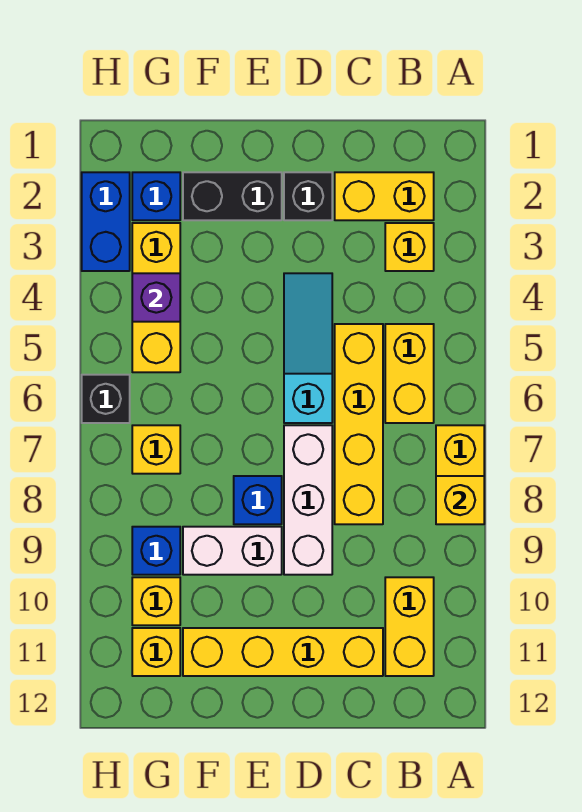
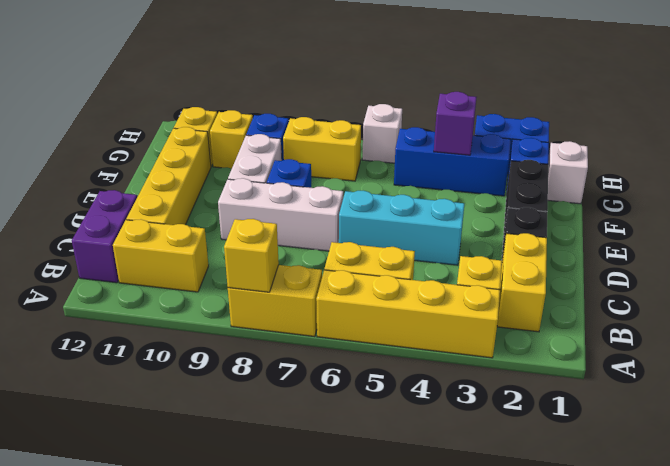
none -> purple 1x2 brick [72,190,137,283]
yellow 1x4 brick [335,324,383,524] -> yellow 1x4 brick moved to [316,270,500,358]
cyan 1x3 slope [284,273,332,423] -> cyan 1x3 brick [339,191,464,265]
none -> white 1x1 brick [548,141,588,204]
yellow 1x3 brick [132,223,180,372] -> blue 1x3 brick [394,127,511,196]
yellow 1x1 brick [132,425,180,474] -> yellow 1x2 brick [283,117,361,181]
black 1x1 brick [82,375,130,423] -> white 1x1 brick [362,104,402,163]

